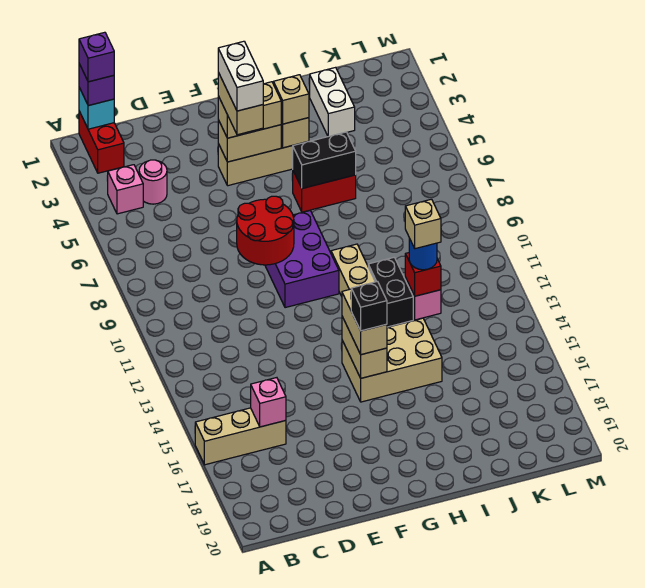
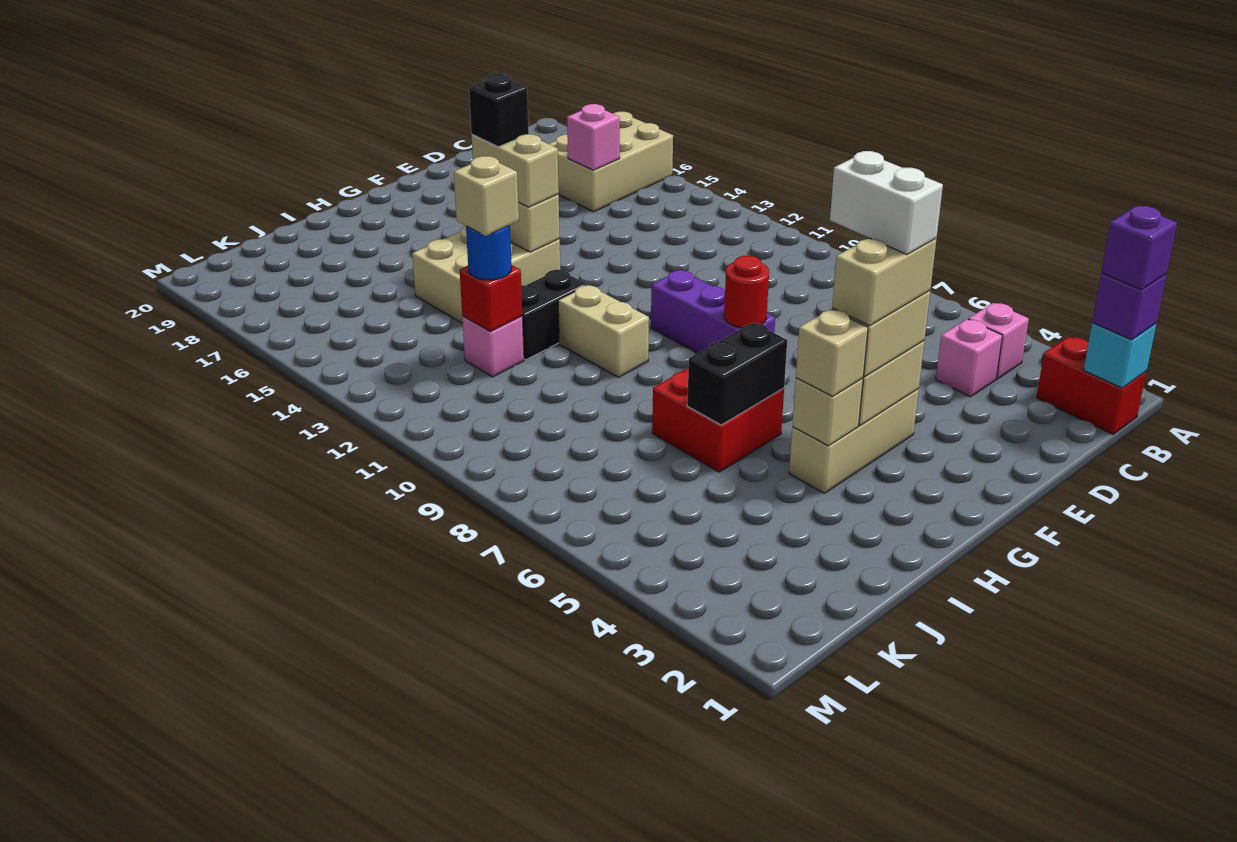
tan 1x3 brick [195,408,286,465] -> tan 2x3 brick [549,112,673,212]
pink 1x1 round brick [139,160,167,204] -> pink 1x1 brick [936,319,1002,397]
red 2x2 round brick [237,196,294,265] -> red 1x1 round brick [724,256,769,328]
tan 1x2 brick [218,73,263,135] -> tan 1x2 brick turned to [832,238,936,326]
purple 2x3 brick [265,211,339,308] -> purple 1x3 brick [651,270,775,353]
red 1x2 brick [293,171,356,212] -> red 2x2 brick [652,368,784,472]
black 1x2 brick [368,257,413,327] -> black 1x2 brick turned to [521,270,587,360]
white 1x2 brick [310,67,355,136] -> none

